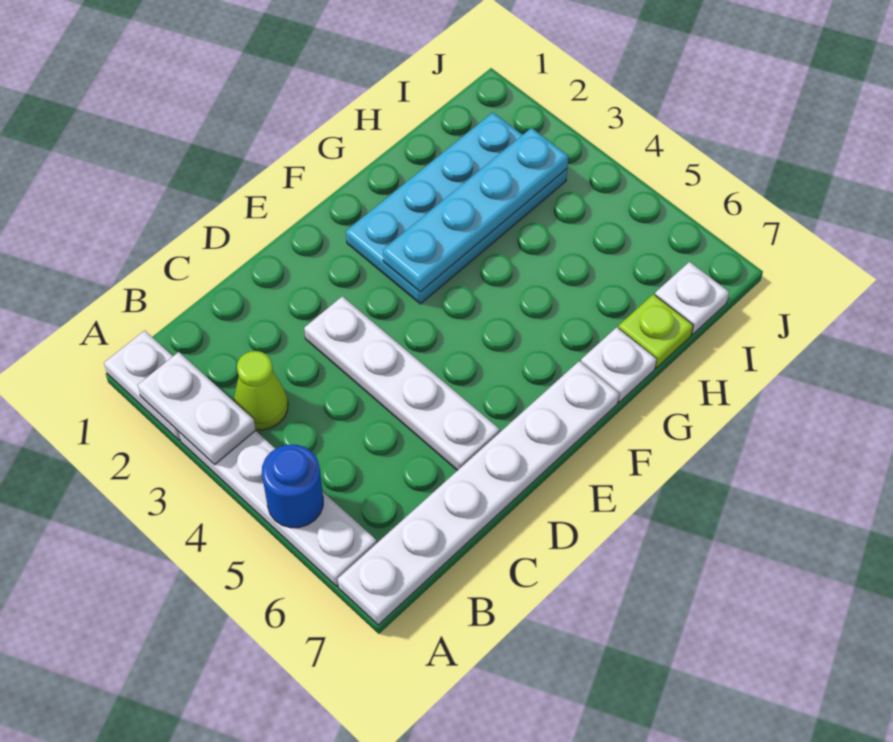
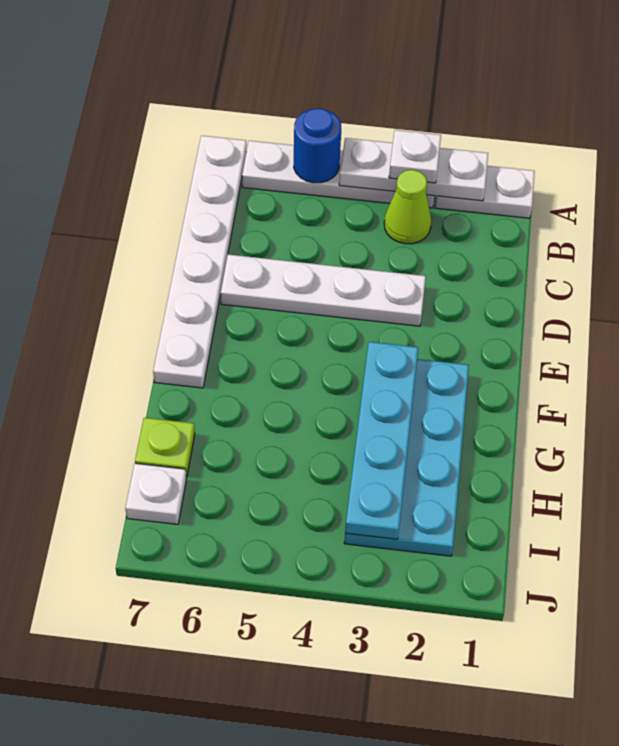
white 1x2 plate [138,352,256,465] -> white 1x3 plate [339,138,488,201]
white 1x1 plate [581,327,657,402] -> white 1x1 plate moved to [389,130,441,183]

